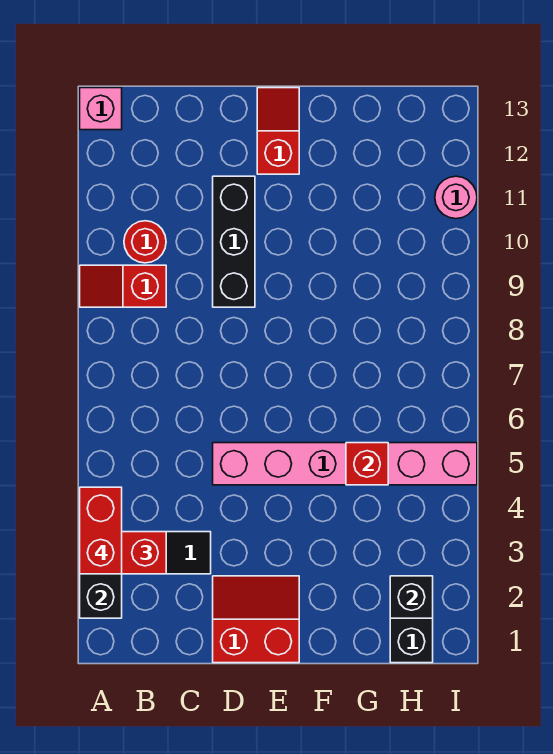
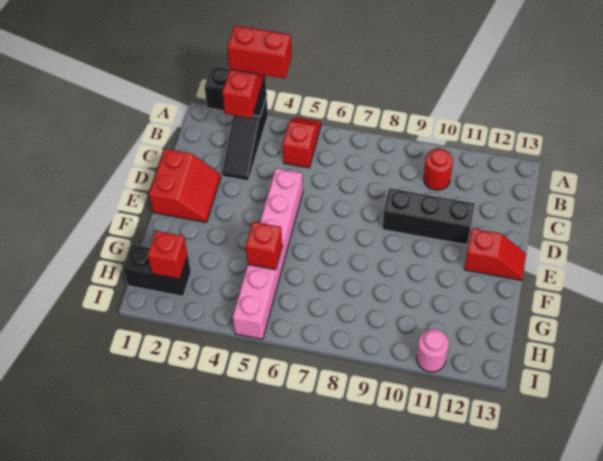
red 1x2 slope [80,265,166,307] -> red 1x2 slope moved to [282,117,321,168]
pink 1x1 brick [80,88,122,130] -> none
black 1x1 brick [390,576,433,618] -> red 1x1 brick [148,231,188,279]

